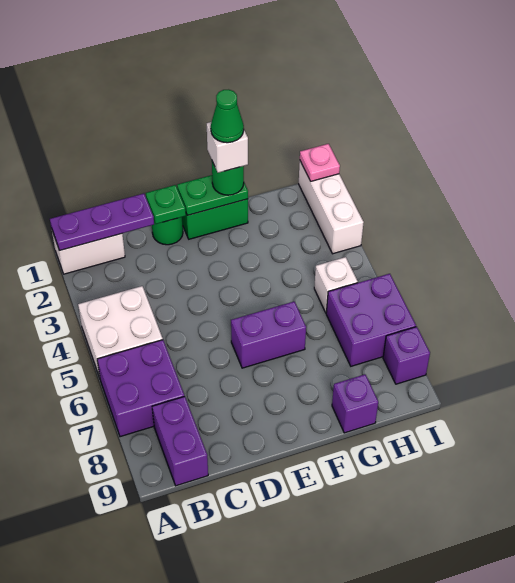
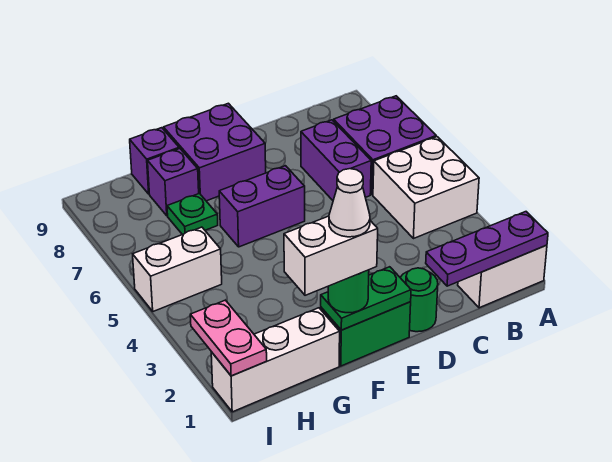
purple 1x2 brick [152,396,208,486] -> purple 1x2 brick moved to [301,120,371,200]
green 1x1 plate [146,185,186,224] -> green 1x1 plate moved to [167,194,218,235]
white 1x1 brick [207,122,248,173] -> white 1x2 brick [284,216,378,295]
green 1x1 cone [211,90,244,143] -> white 1x1 cone [329,169,370,237]
white 1x1 brick [314,257,358,312] -> white 1x2 brick [133,227,222,311]
purple 2x2 brick [326,274,416,366] -> purple 2x2 brick moved to [164,103,266,201]
white 1x3 brick [299,161,364,254] -> white 1x3 brick turned to [211,308,340,412]
pink 1x1 plate [300,144,340,181] -> pink 1x2 plate [190,300,267,376]
purple 1x1 brick [383,327,430,384] -> purple 1x1 brick moved to [148,148,199,216]

